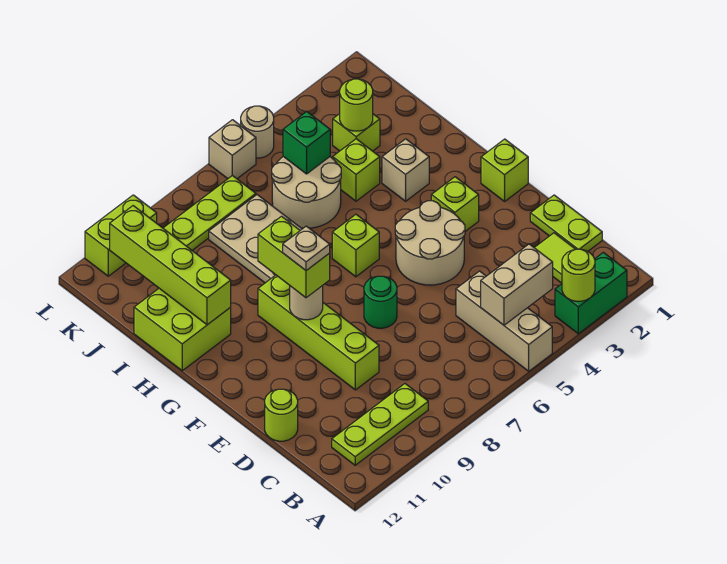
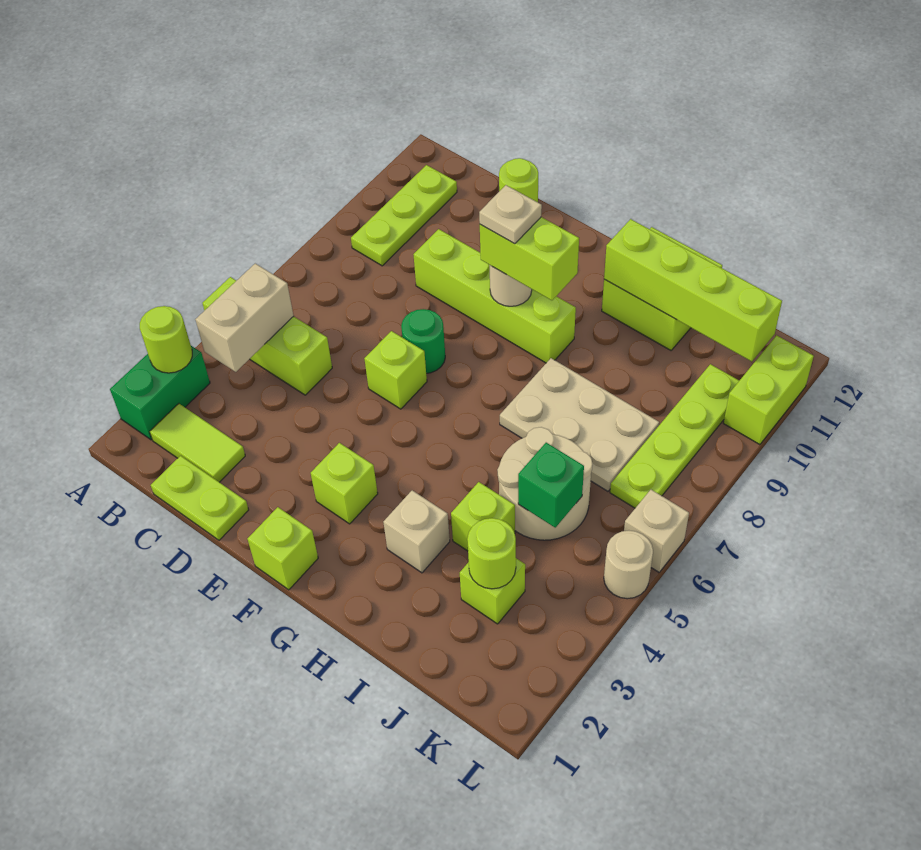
tan 1x3 brick [456,271,552,371] -> lime 1x3 brick [202,277,332,395]
tan 2x2 round brick [395,201,465,285] -> none
lime 1x1 brick [332,214,379,277] -> lime 1x1 brick moved to [364,331,427,409]

